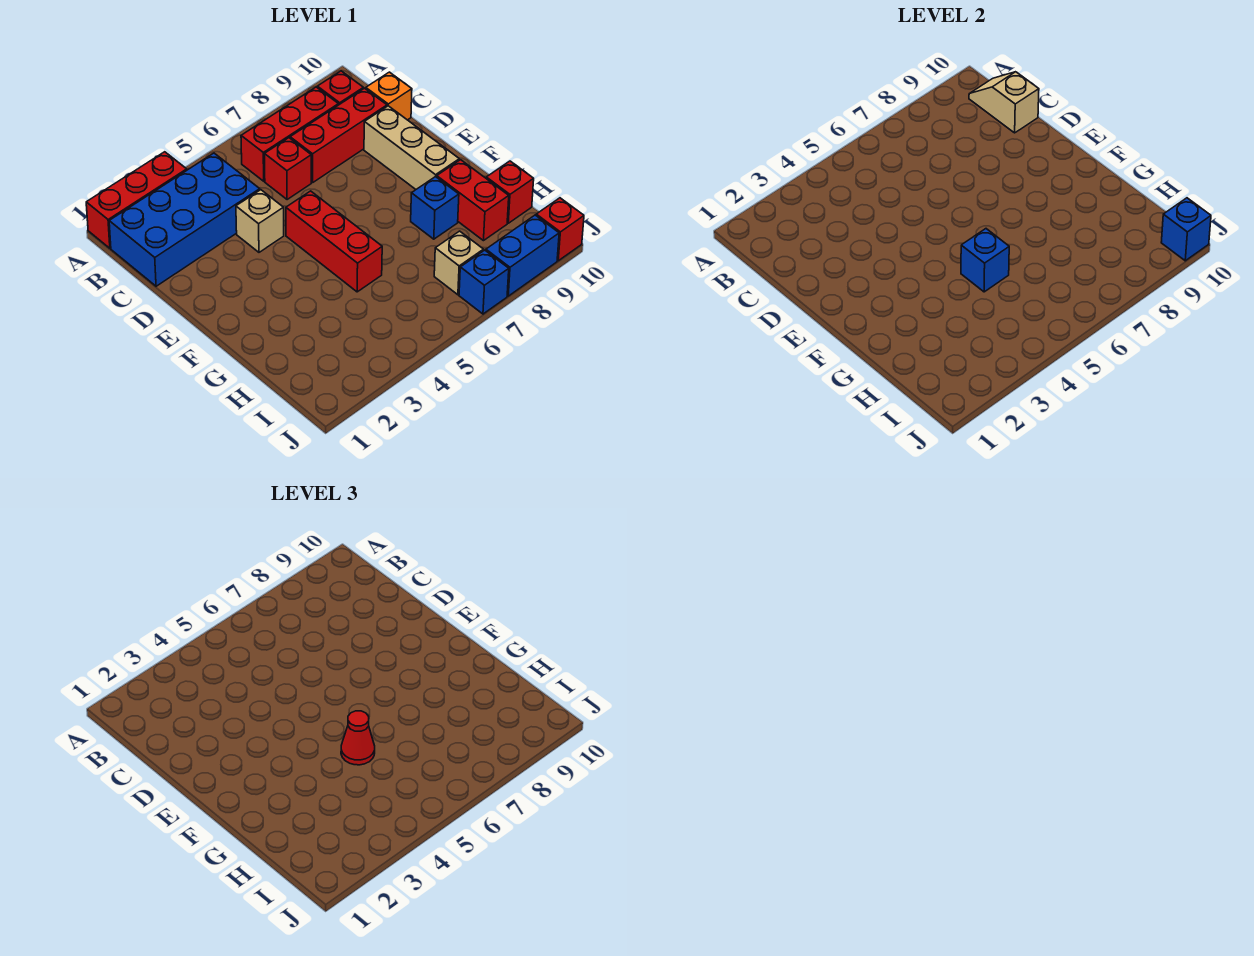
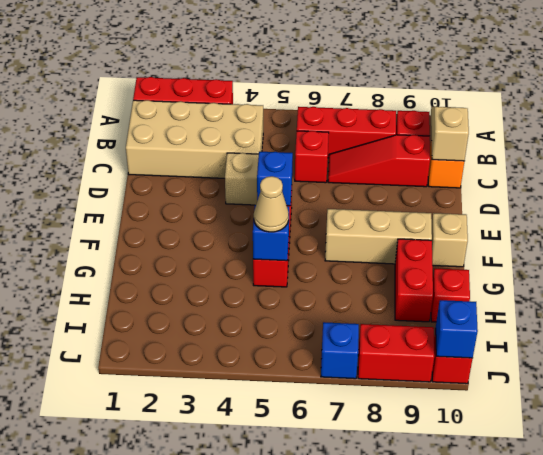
blue 2x4 brick [109,153,260,286] -> tan 2x4 brick [126,100,263,178]
red 1x3 brick [290,88,387,183] -> red 1x3 slope [328,135,430,187]
tan 1x3 brick [364,106,459,189] -> tan 1x3 brick turned to [325,209,432,264]
red 1x1 cone [341,711,375,765] -> tan 1x1 cone [254,176,289,232]
blue 1x1 brick [411,177,459,239] -> blue 1x1 brick moved to [257,152,293,206]
tan 1x1 brick [434,231,483,295] -> tan 1x1 brick moved to [432,213,468,267]
blue 1x2 brick [486,215,559,296] -> red 1x2 brick [358,324,434,382]

